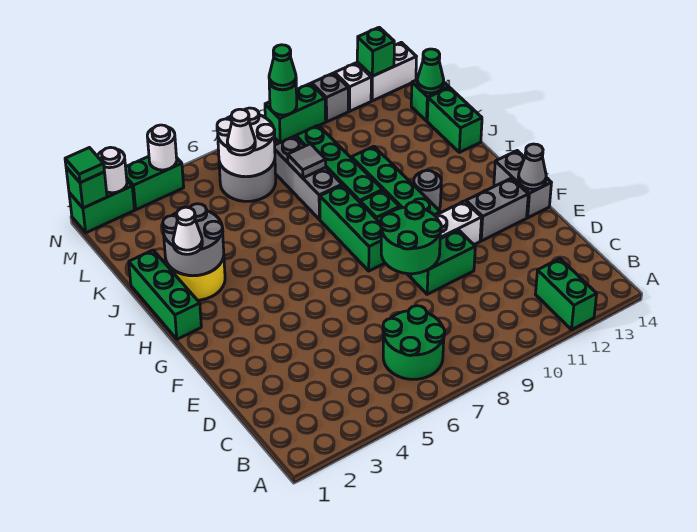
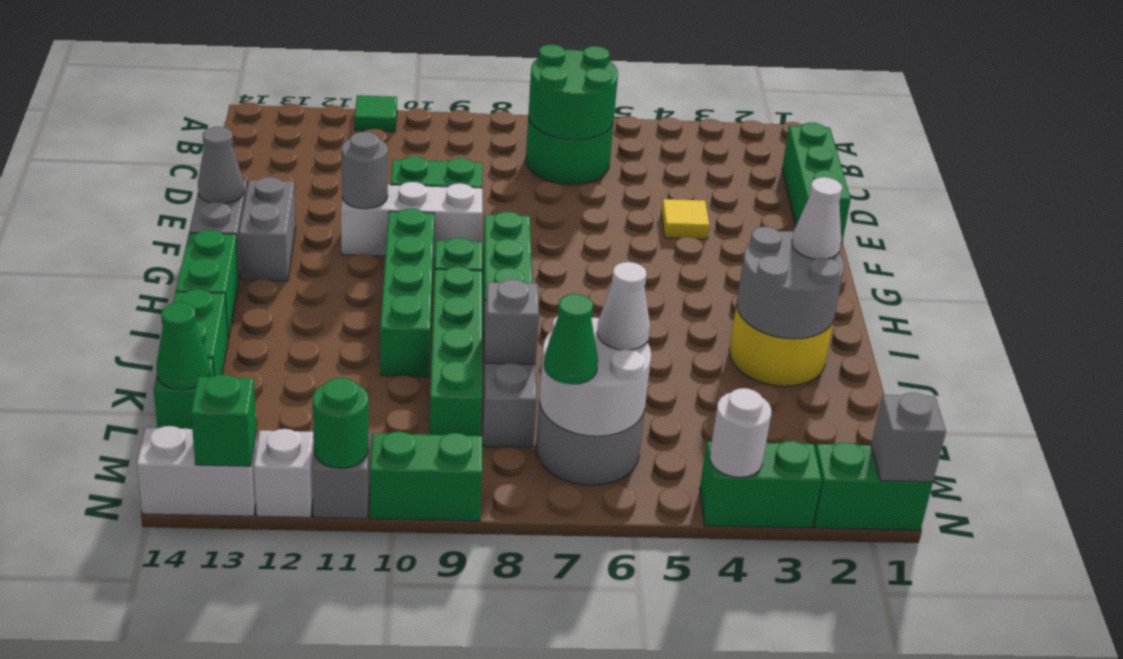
green 1x2 brick [535,259,597,330] -> green 1x2 brick moved to [176,230,239,339]
none -> yellow 1x1 tile [661,199,709,239]
green 2x2 round brick [381,202,441,274] -> green 2x2 round brick moved to [528,45,618,140]
grey 1x2 brick [466,178,528,241] -> grey 1x2 brick turned to [239,177,296,281]
green 1x3 brick [129,250,201,339] -> green 1x3 brick moved to [782,123,851,244]
grey 1x1 round brick [414,170,441,210] -> grey 1x1 round brick moved to [341,132,388,209]
grey 1x1 tile [288,144,326,178] -> grey 1x1 brick [485,279,539,364]
green 1x1 brick [66,167,107,208] -> grey 1x1 brick [871,393,946,482]
green 1x1 tile [65,148,104,183] -> green 1x1 tile moved to [355,95,397,132]
white 1x1 round brick [98,147,127,193] -> none
green 1x1 round brick [269,83,297,115] -> green 1x1 round brick moved to [312,378,368,468]
green 1x1 cone [269,45,296,90] -> green 1x1 cone moved to [544,294,598,384]

